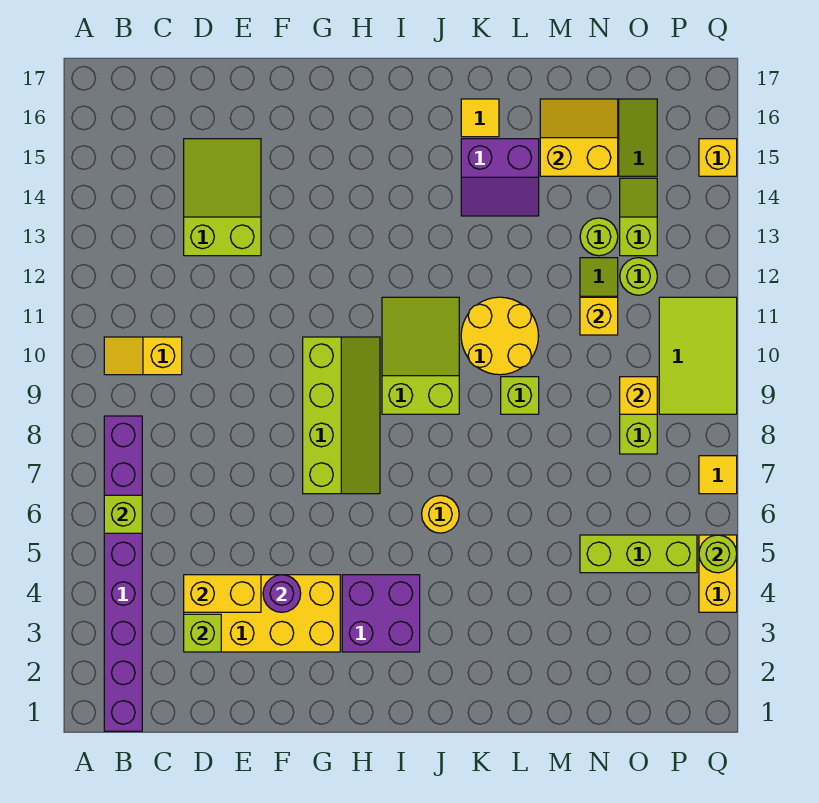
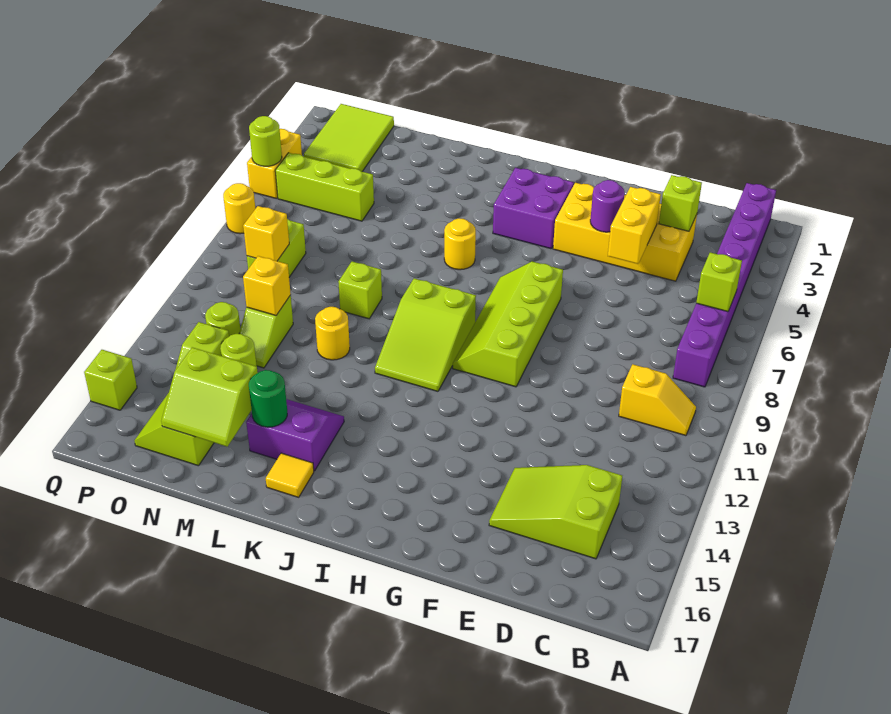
yellow 1x2 brick [184,575,261,612] -> yellow 1x2 brick turned to [608,187,661,264]
lime 2x3 slope [184,139,261,256] -> lime 2x3 slope turned to [489,465,622,559]
yellow 2x2 round brick [461,297,539,375] -> yellow 1x1 round brick [315,307,350,360]
none -> green 1x1 round brick [249,370,287,427]
yellow 2x2 slope [540,99,618,176] -> lime 2x2 slope [161,347,258,447]
lime 2x3 tile [659,297,737,414] -> lime 2x3 tile moved to [304,104,394,171]
yellow 1x1 tile [699,456,737,494] -> yellow 1x1 round brick [223,183,255,234]
yellow 1x1 brick [699,139,737,176] -> lime 1x1 brick [84,350,137,410]

